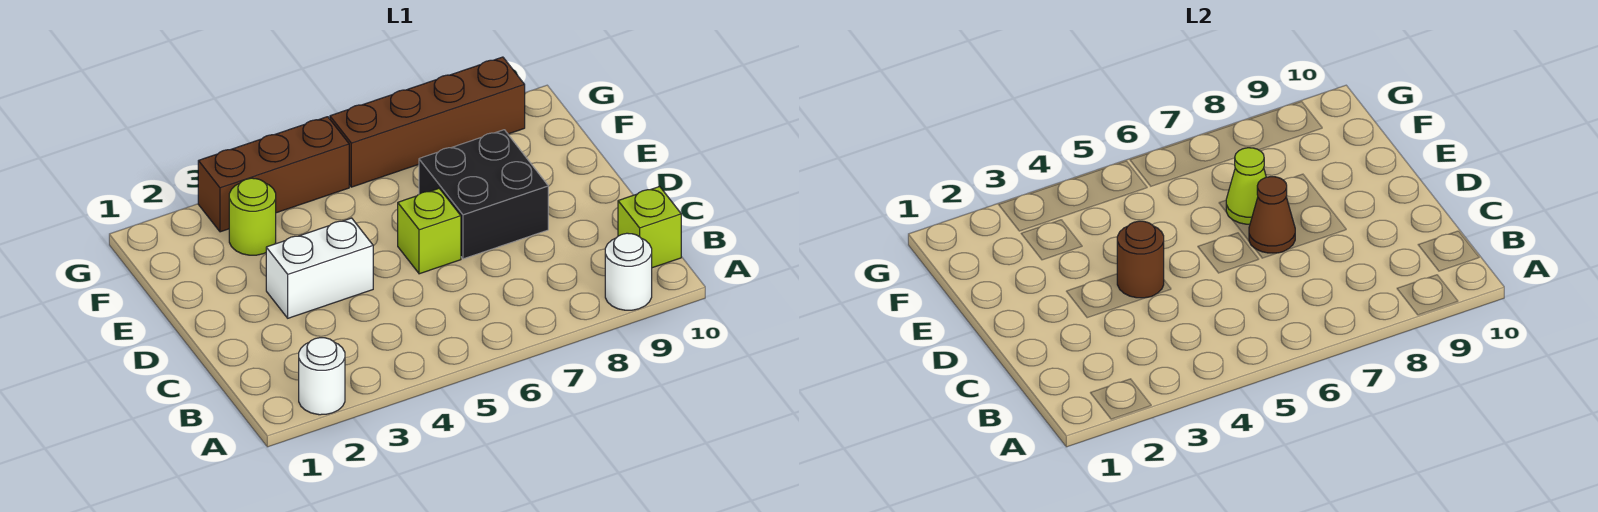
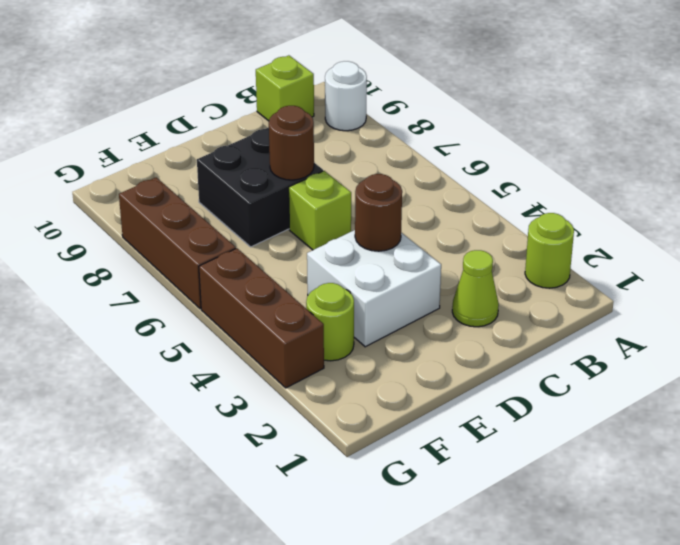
white 1x1 round brick [299,338,345,415] -> lime 1x1 round brick [525,213,574,288]
white 1x2 brick [266,218,373,318] -> white 2x2 brick [307,230,441,347]
brown 1x1 cone [1249,177,1295,253] -> brown 1x1 round brick [269,106,314,180]
lime 1x1 cone [1226,148,1266,224] -> lime 1x1 cone moved to [452,250,499,327]
brown 1x4 brick [330,57,525,187] -> brown 1x3 brick [119,177,236,309]

